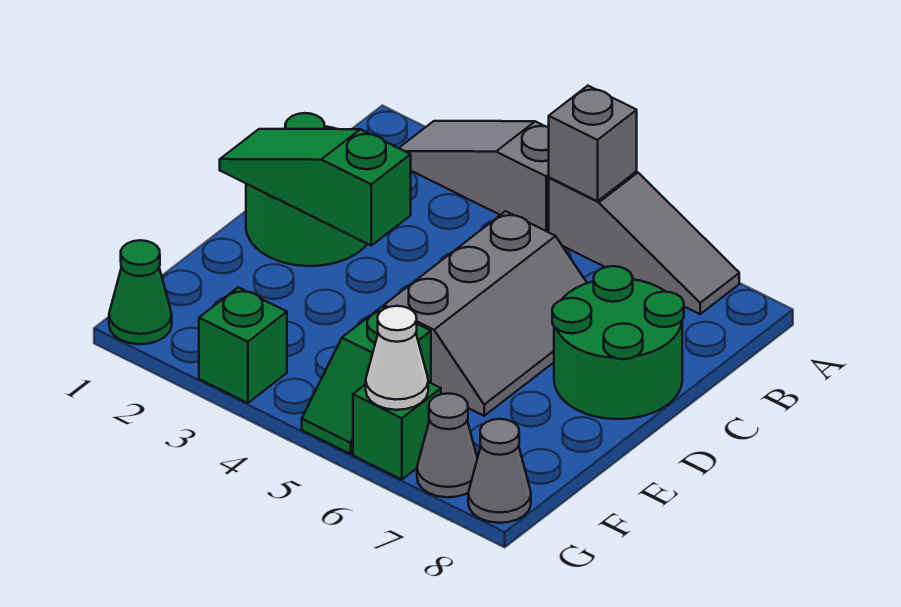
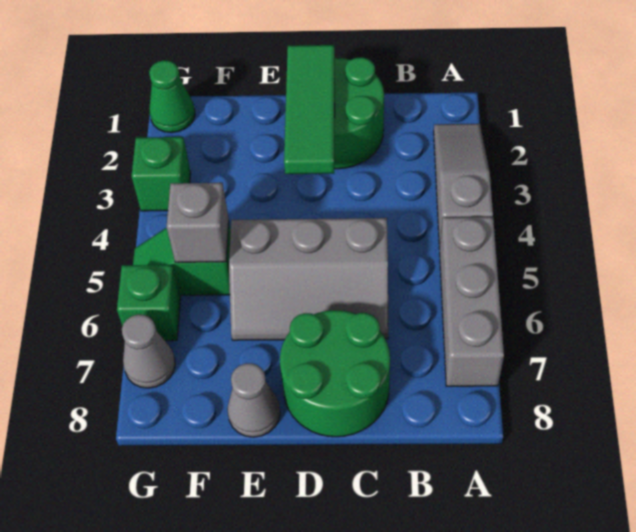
grey 1x3 slope [549,172,739,314] -> grey 1x3 brick [440,217,504,386]
grey 1x1 brick [549,86,637,201] -> grey 1x1 brick moved to [167,183,229,262]
green 1x3 slope [220,129,411,245] -> green 1x3 tile [284,45,335,174]
white 1x1 cone [366,306,428,410] -> none
grey 1x1 cone [468,419,531,523] -> grey 1x1 cone moved to [227,363,280,437]

